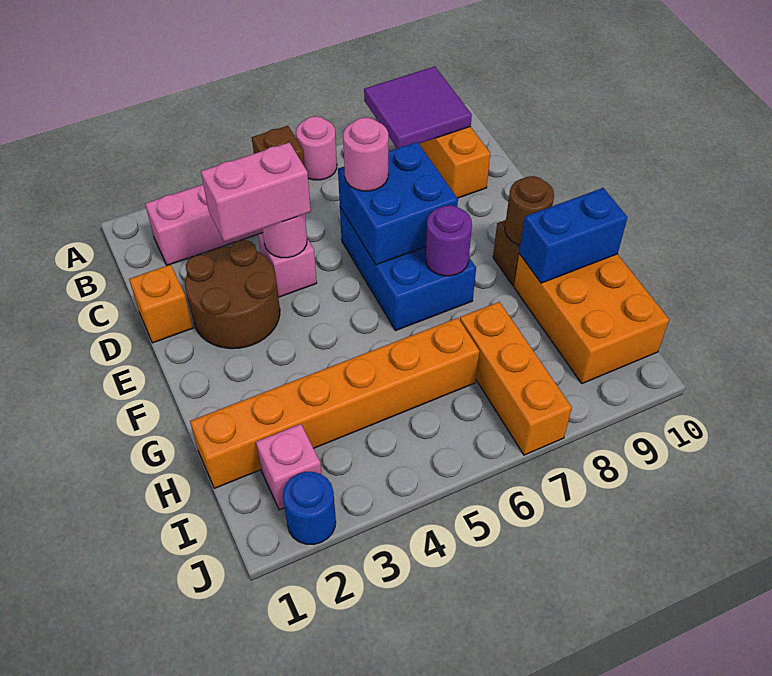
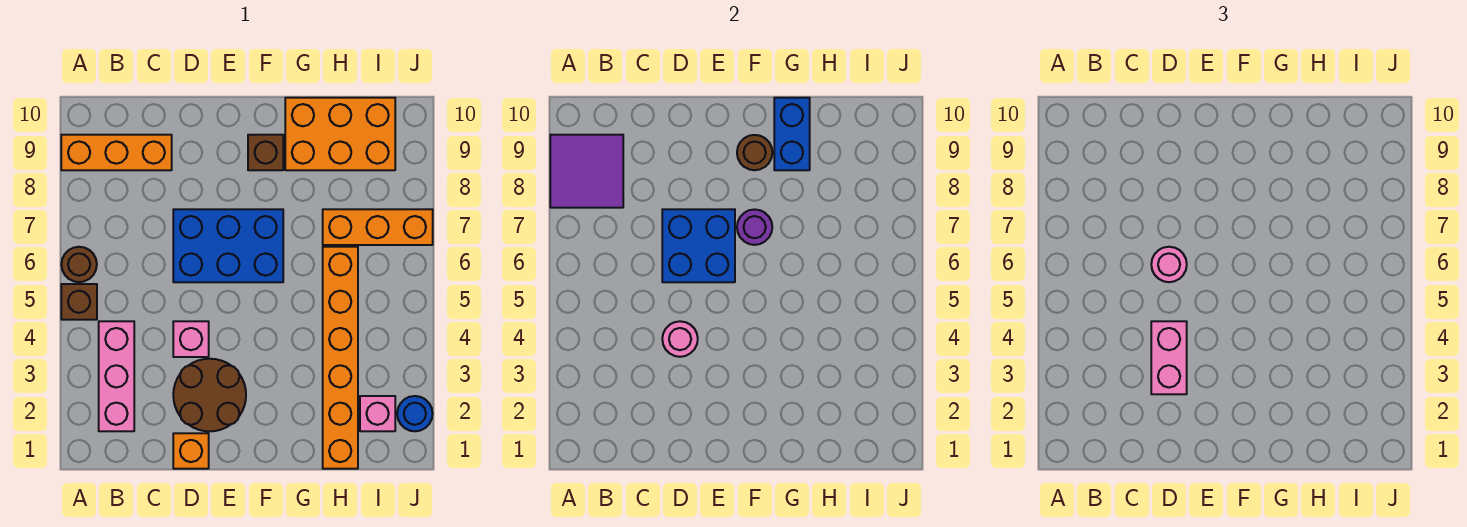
pink 1x1 round brick [296,116,337,180] -> brown 1x1 round brick [61,247,97,282]

